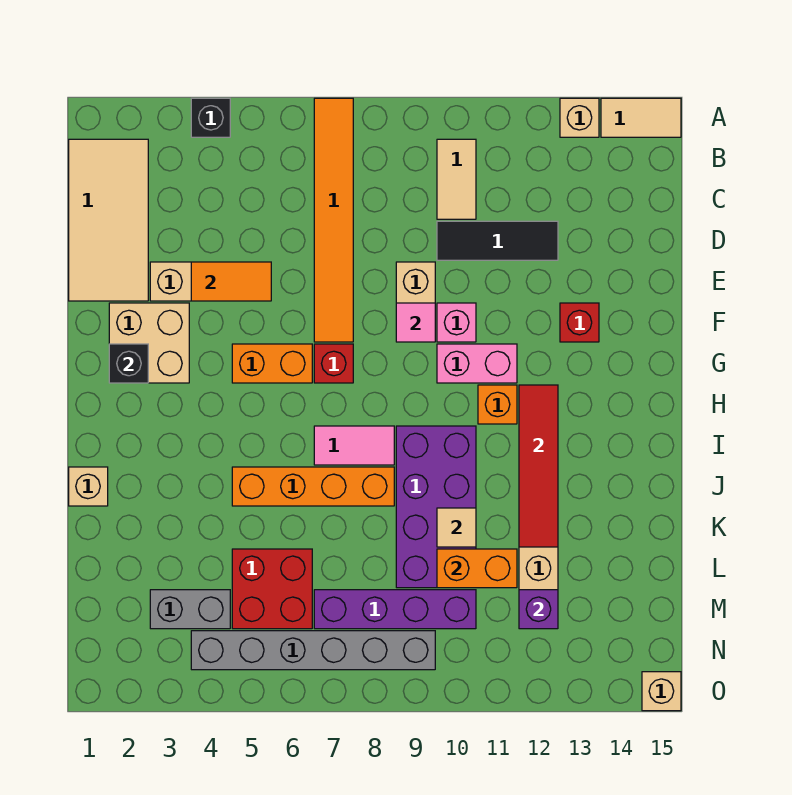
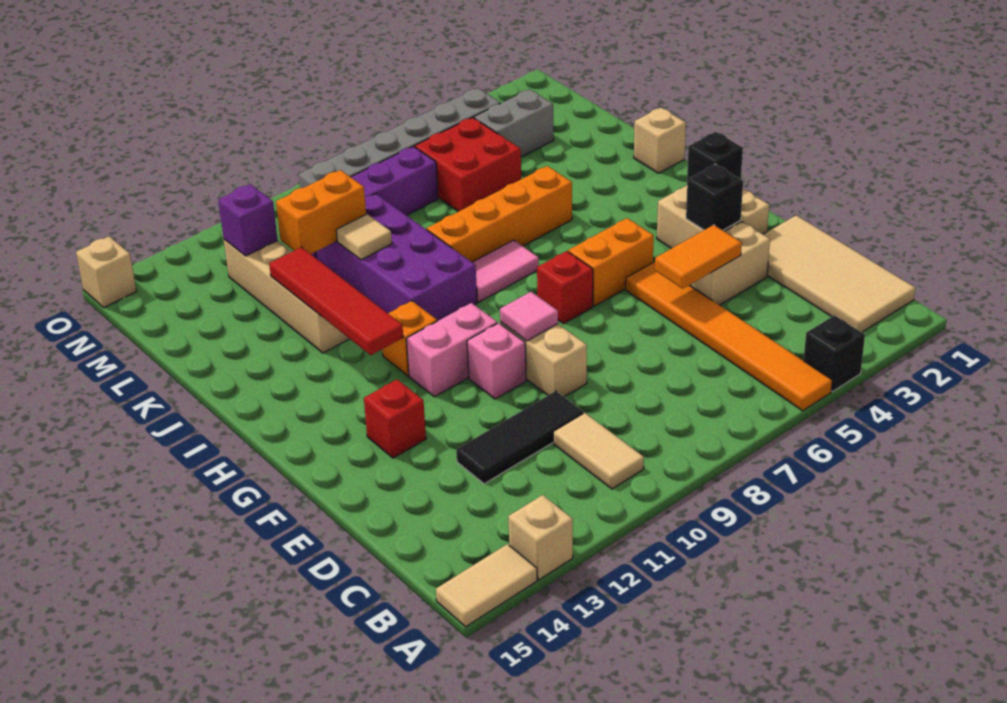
orange 1x6 tile [314,98,353,342] -> orange 1x6 tile moved to [626,262,832,411]
none -> black 1x1 brick [686,164,743,230]

